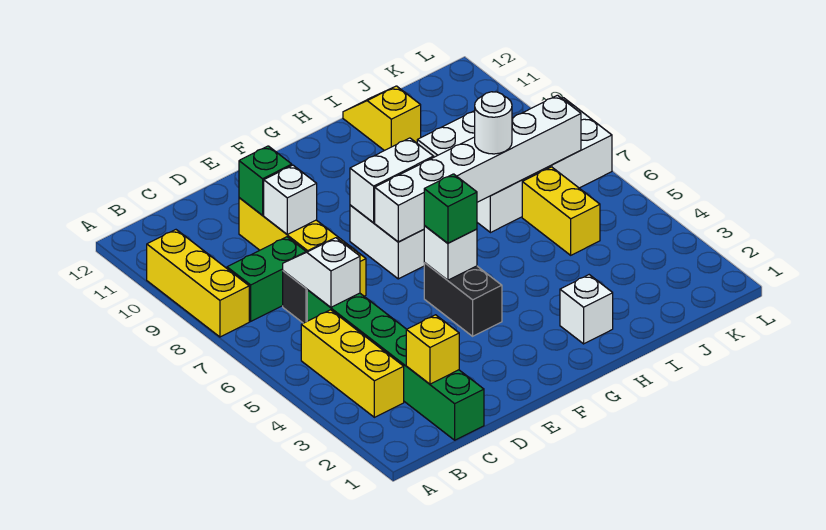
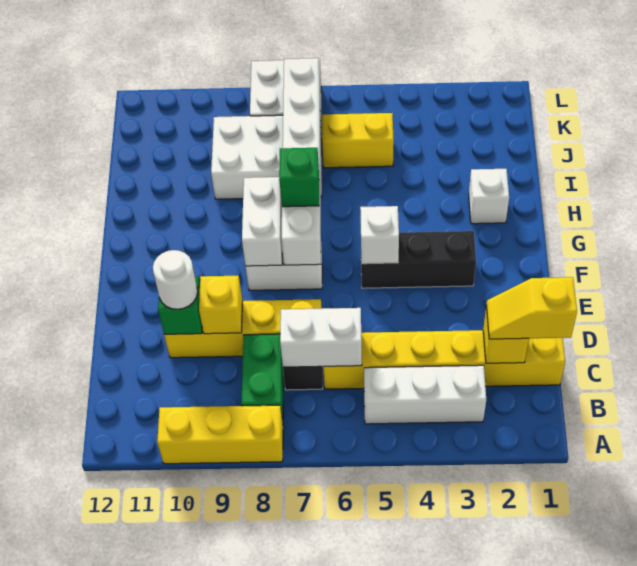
yellow 1x3 brick [301,310,404,417] -> white 1x3 brick [364,365,486,424]
green 1x6 brick [307,290,484,440] -> yellow 1x6 brick [323,330,565,389]
white 1x2 slope [283,238,360,307] -> white 1x2 brick [280,308,362,367]
white 1x1 brick [264,165,317,234] -> yellow 1x1 brick [199,276,243,334]
black 1x2 brick [424,263,502,336] -> black 1x3 brick [361,231,476,288]
green 1x1 brick [424,174,477,243] -> green 1x1 brick moved to [279,148,319,207]
white 1x1 round brick [475,92,512,154] -> white 1x1 round brick moved to [153,250,198,309]
yellow 1x2 slope [343,86,421,151] -> yellow 1x2 slope moved to [486,277,577,339]

